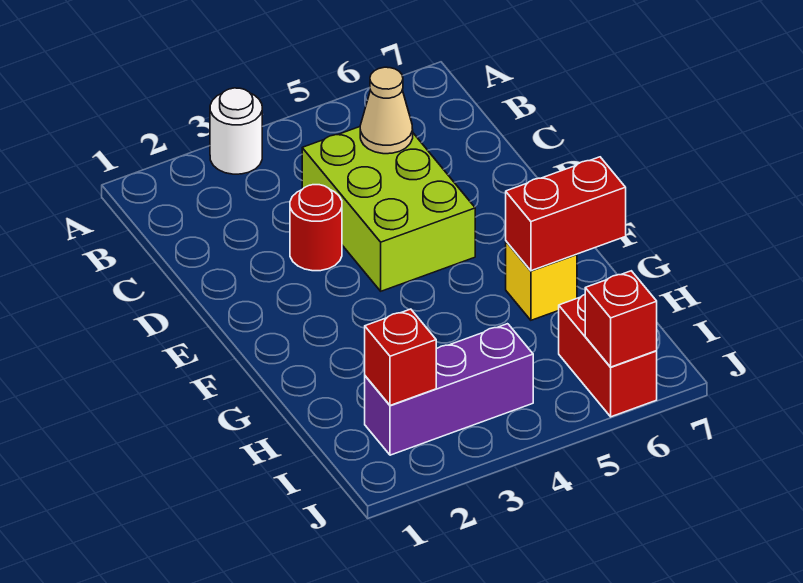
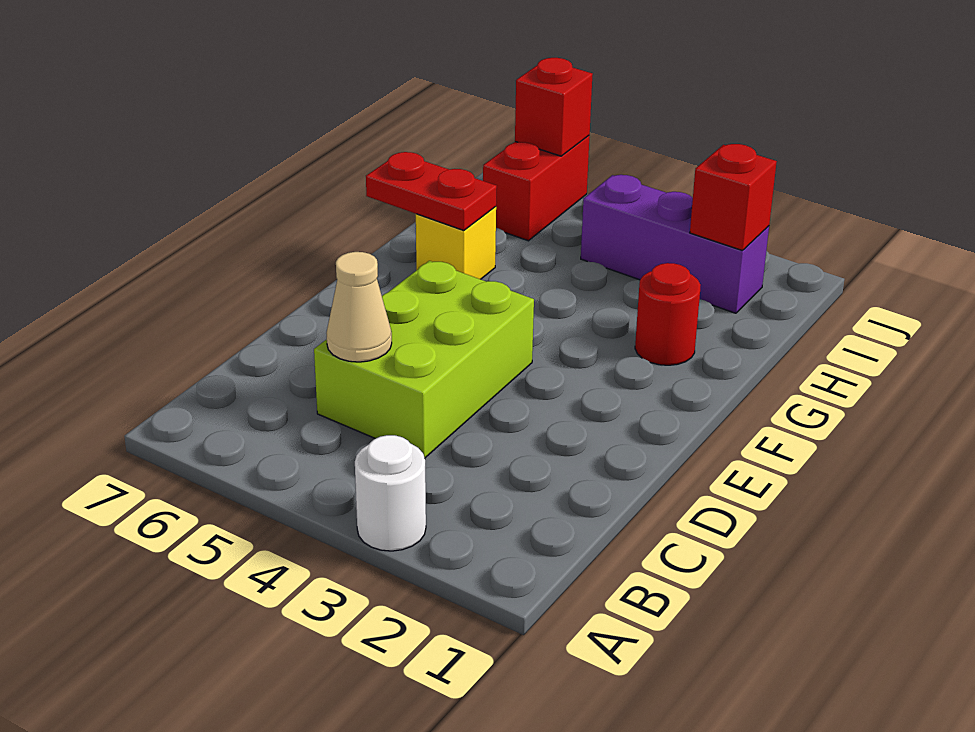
red 1x1 round brick [290,185,342,271] -> red 1x1 round brick moved to [635,263,701,365]
red 1x2 brick [506,157,626,271] -> red 1x2 plate [366,152,497,231]

